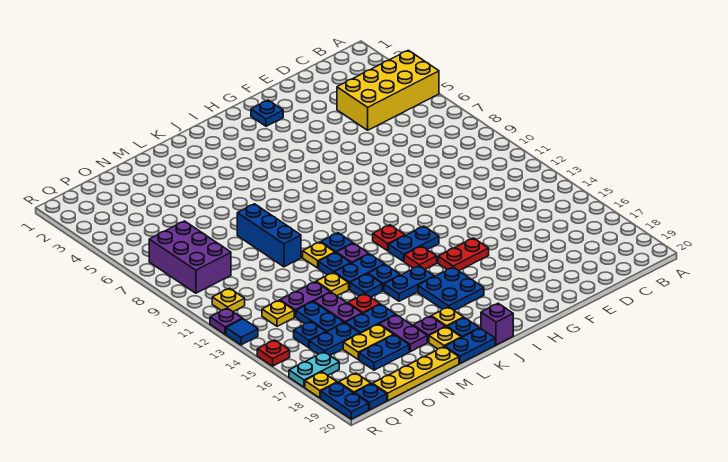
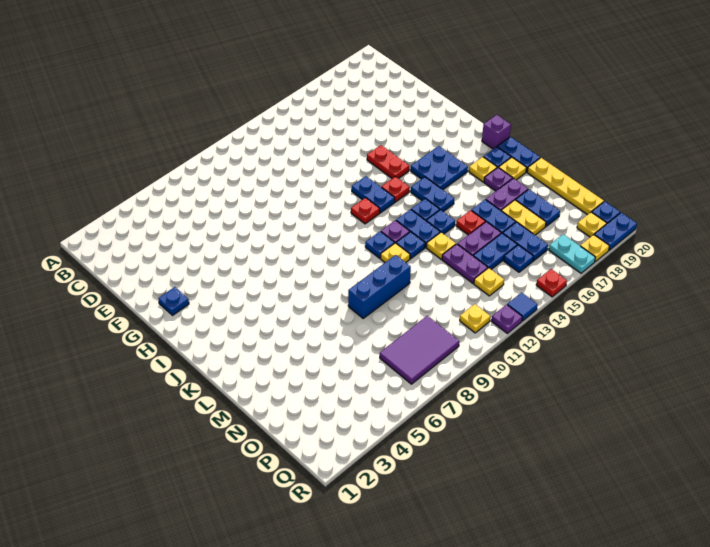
yellow 2x4 brick [337,50,439,130] -> none
purple 2x3 brick [149,221,231,293] -> purple 2x3 tile [380,316,459,384]

